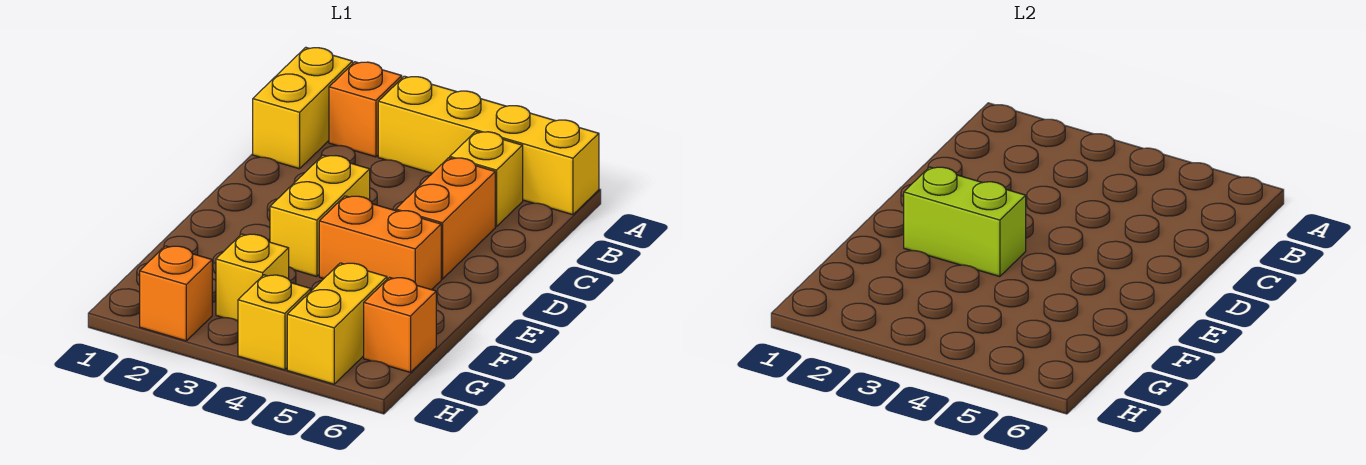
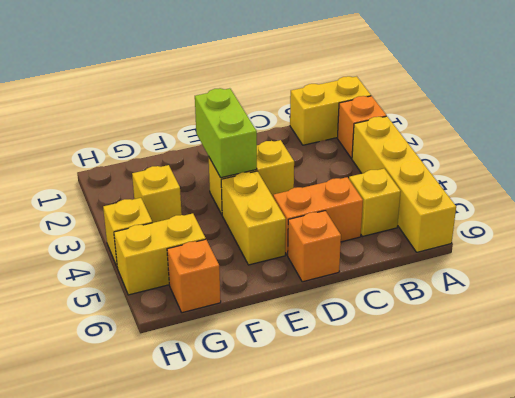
orange 1x2 brick [319,196,441,290] -> yellow 1x2 brick [221,171,286,265]
orange 1x1 brick [140,246,212,341] -> orange 1x1 brick moved to [288,211,341,282]

